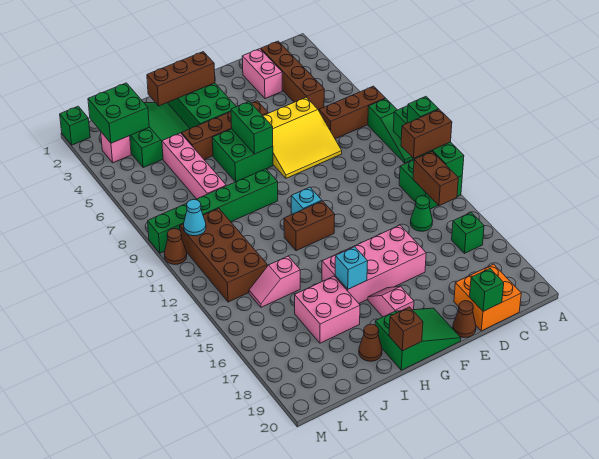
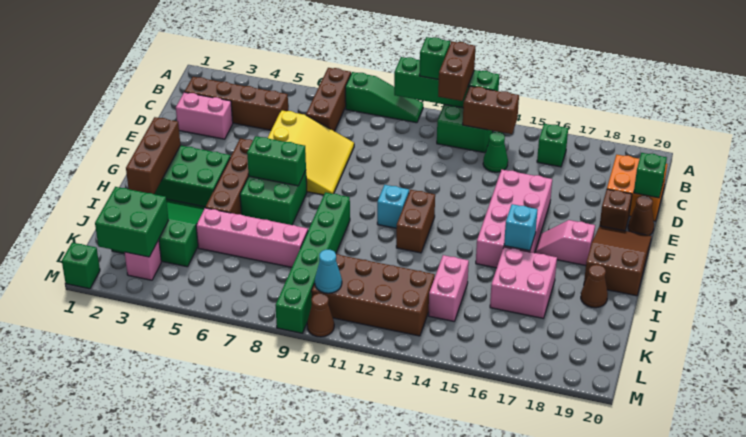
green 2x3 slope [375,308,461,370] -> brown 2x3 slope [584,226,652,296]
brown 1x1 brick [389,307,423,351] -> brown 1x1 brick moved to [600,189,632,231]
pink 1x2 slope [249,256,300,307] -> pink 1x2 brick [428,255,469,321]

